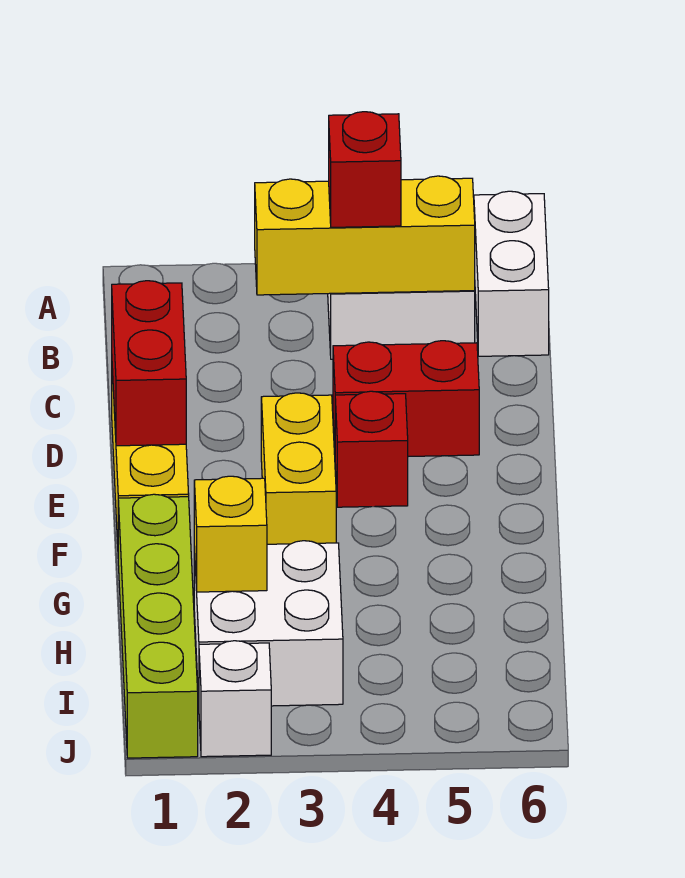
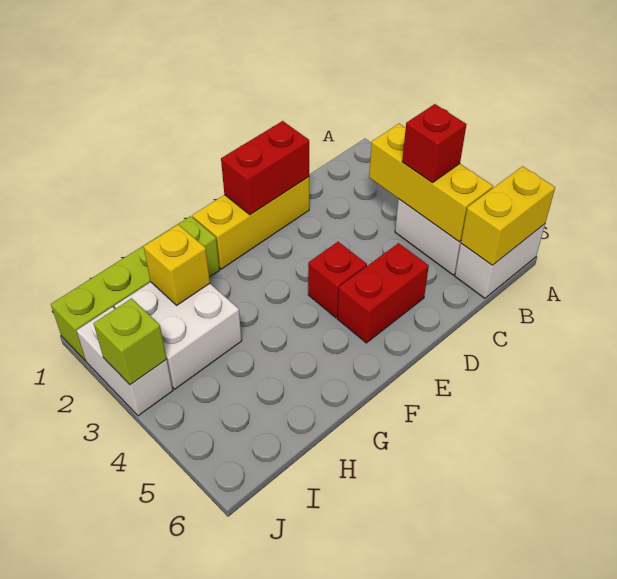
red 1x2 brick [333,341,479,457] -> red 1x2 brick turned to [338,243,429,343]
yellow 1x2 brick [261,393,336,544] -> yellow 1x2 brick moved to [461,166,555,265]
white 1x1 brick [199,641,271,757] -> white 1x2 brick [77,307,173,416]
none -> lime 1x1 brick [94,298,167,385]

